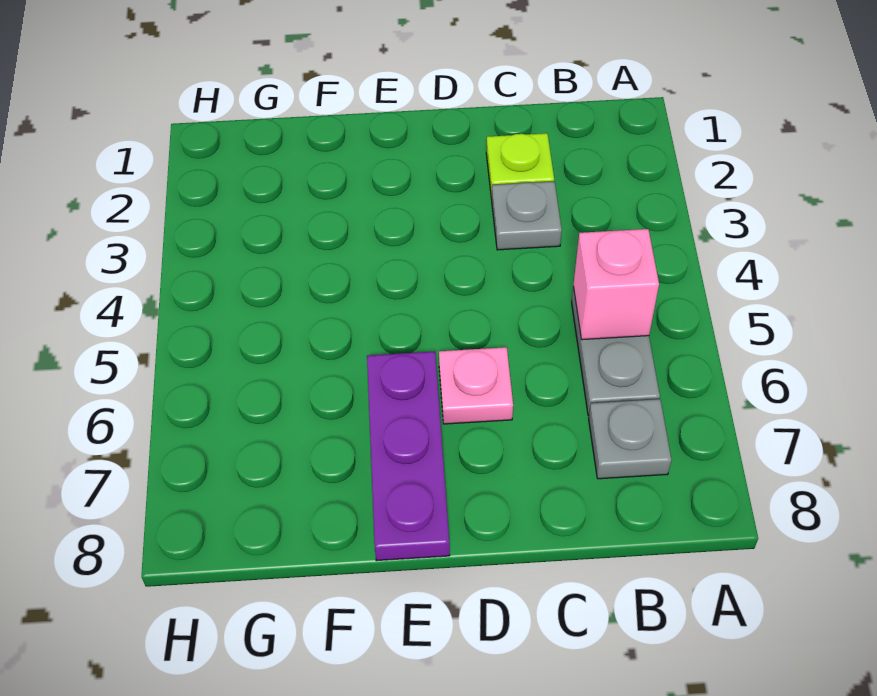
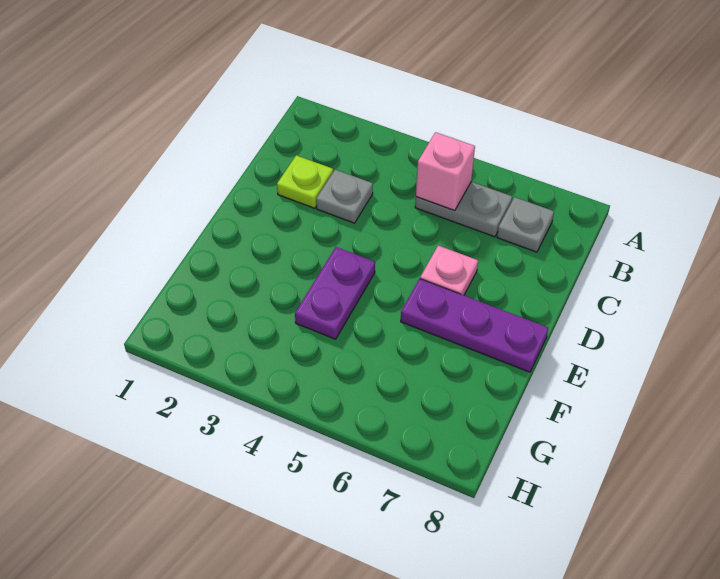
none -> purple 1x2 plate [295,247,375,339]

